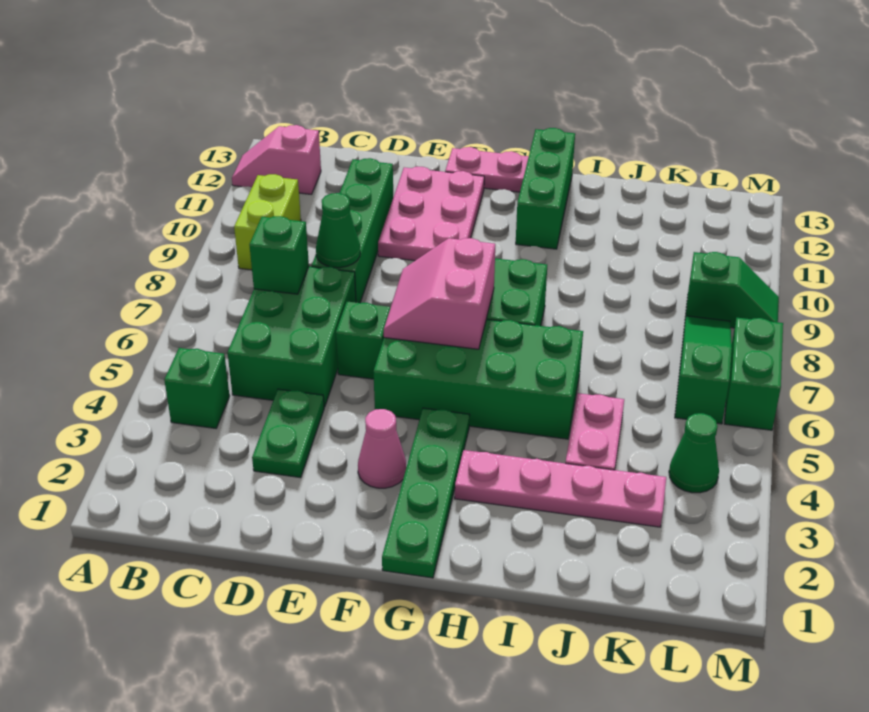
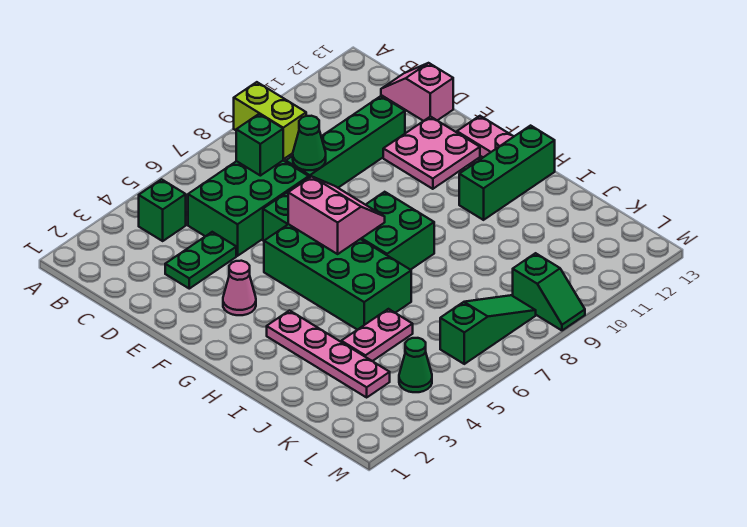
pink 1x2 slope [232,125,321,194] -> pink 1x2 slope moved to [381,63,453,121]
lime 1x2 brick [234,174,301,270] -> lime 1x2 brick turned to [234,82,306,159]
pink 2x3 plate [378,167,484,261] -> pink 2x2 plate [383,116,480,189]
pink 2x2 slope [384,238,495,349] -> pink 2x2 slope turned to [288,176,385,254]
green 1x4 plate [382,408,470,578] -> none
green 1x2 brick [725,318,783,430] -> none

